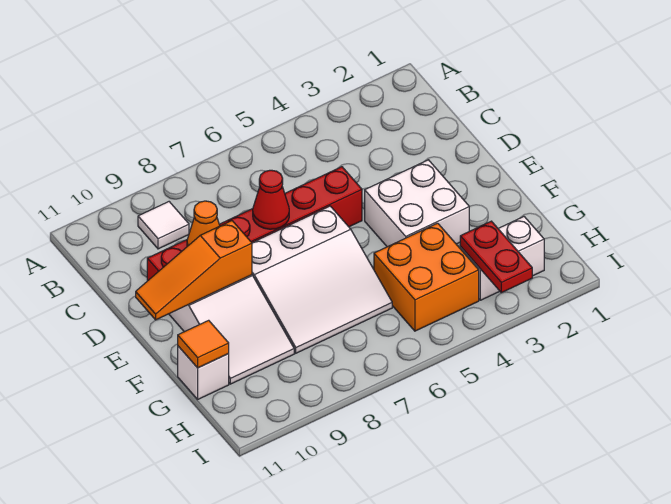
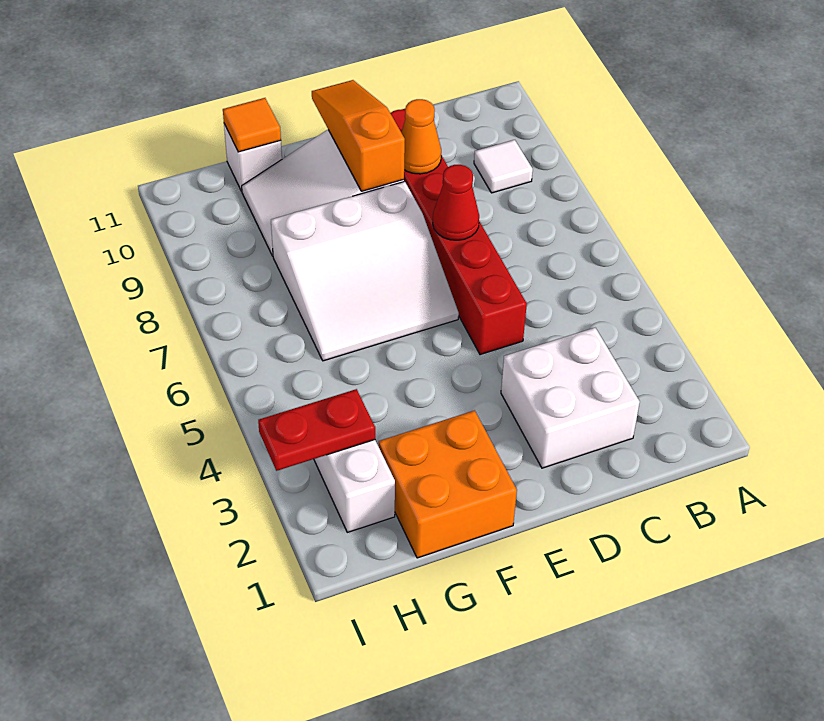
white 2x2 brick [365,160,469,247] -> white 2x2 brick moved to [501,328,640,468]
white 3x3 slope [252,206,392,353] -> white 3x3 slope turned to [271,181,459,361]
orange 2x2 brick [374,223,479,331] -> orange 2x2 brick moved to [379,410,517,558]

